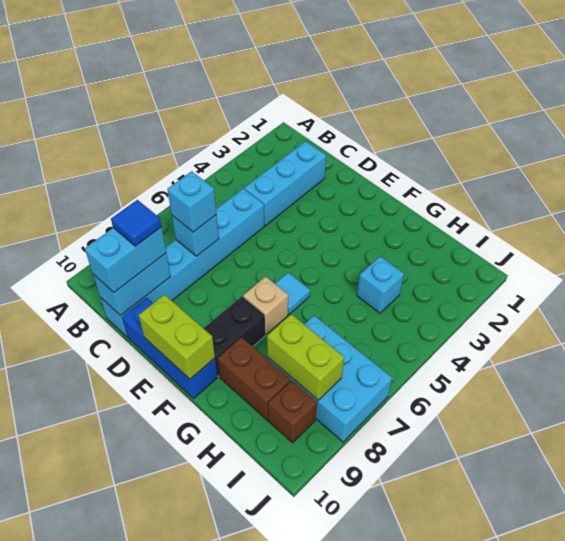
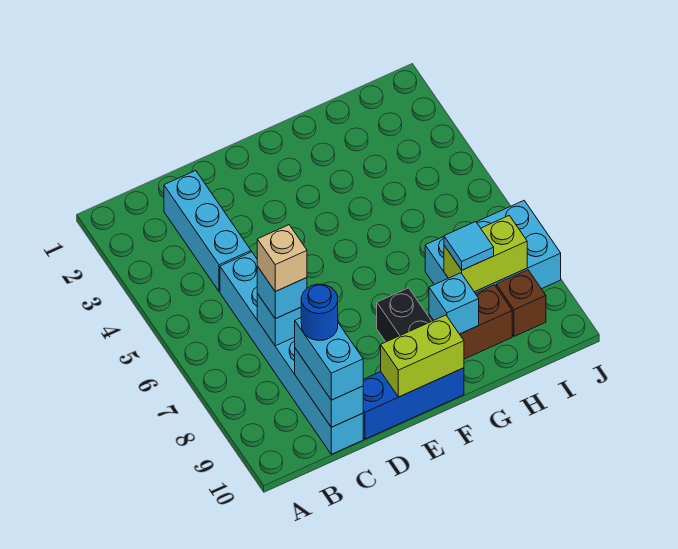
blue 1x1 tile [111,200,162,246] -> blue 1x1 round brick [301,284,338,340]
cyan 1x1 tile [275,273,310,315] -> cyan 1x1 tile moved to [444,222,494,270]
tan 1x1 brick [243,277,288,334] -> tan 1x1 brick moved to [257,225,307,292]
cyan 1x1 brick [357,256,404,313] -> cyan 1x1 brick moved to [429,273,479,334]

